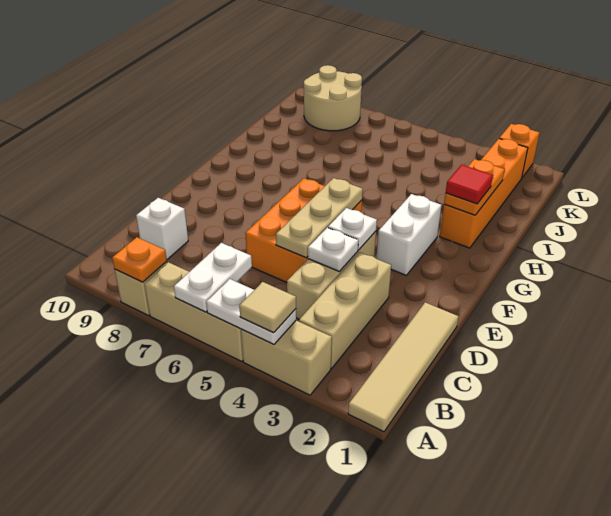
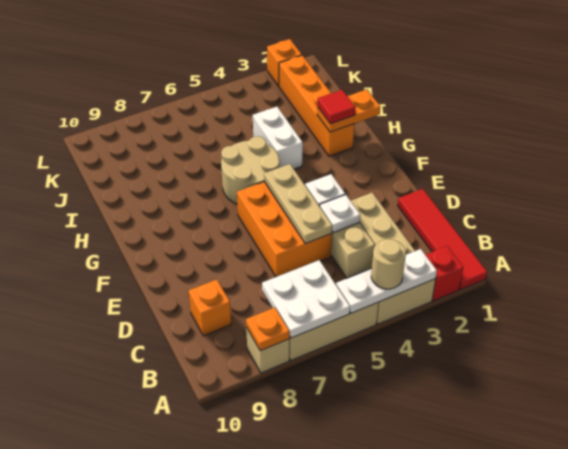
tan 1x4 tile [348,302,459,432] -> red 1x4 tile [398,189,487,290]
none -> red 1x1 brick [426,246,463,301]
white 1x2 plate [206,279,296,344] -> white 1x3 plate [336,249,437,313]
tan 1x1 tile [239,282,296,333] -> tan 1x1 round brick [371,239,406,289]
white 1x2 plate [174,243,252,312] -> white 2x2 plate [262,260,350,338]
white 1x1 brick [136,198,188,259] -> orange 1x1 brick [188,280,231,336]
white 1x2 brick [376,194,442,275] -> white 1x2 brick moved to [253,107,303,169]
orange 1x2 plate [444,159,505,215] -> orange 1x2 plate turned to [317,89,380,132]
tan 2x2 round brick [304,65,362,131] -> tan 2x2 round brick moved to [221,136,280,204]

